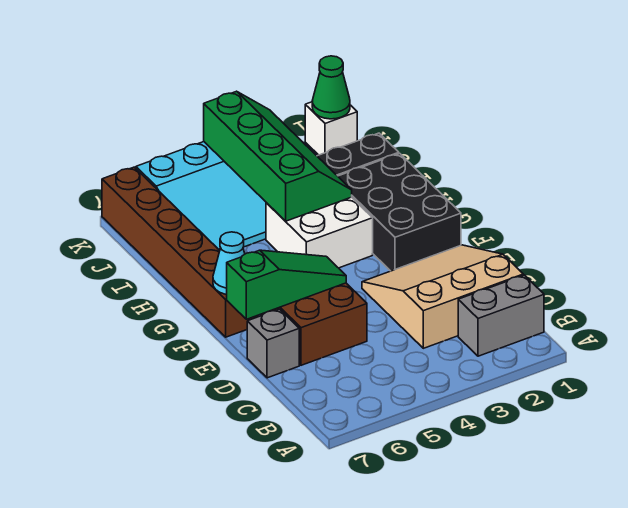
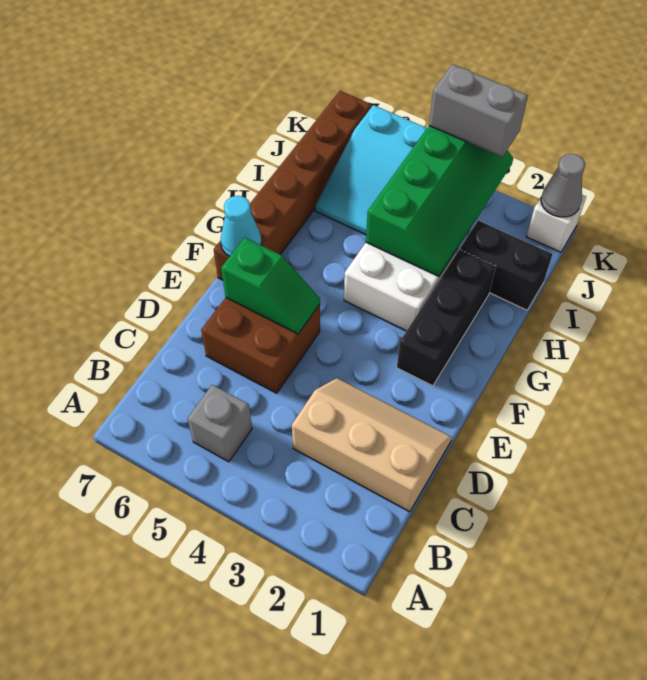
grey 1x2 brick [458,275,544,356] -> grey 1x2 brick moved to [429,64,528,157]
tan 3x3 slope [362,245,523,348] -> tan 2x3 slope [292,378,452,512]
grey 1x1 brick [247,309,299,378] -> grey 1x1 brick moved to [188,385,252,462]
green 1x3 slope [227,250,346,319] -> green 1x2 slope [221,238,320,334]
black 2x3 brick [338,153,461,271] -> black 1x3 brick [397,250,496,386]
green 1x1 cone [312,56,350,119] -> grey 1x1 cone [541,154,585,217]

